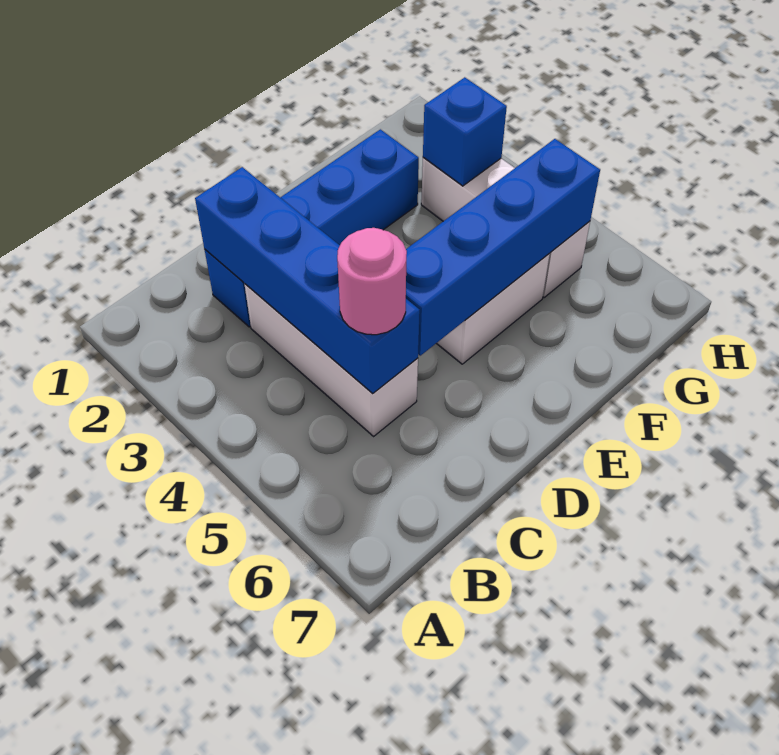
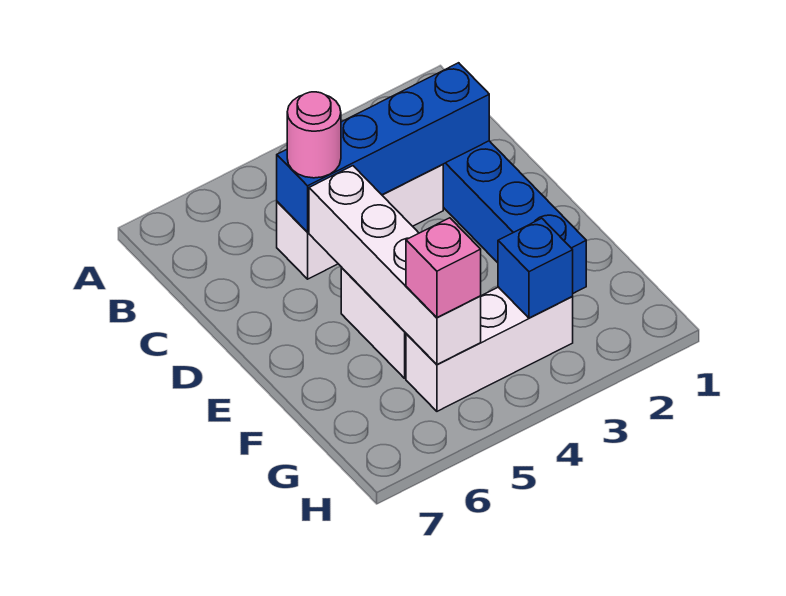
blue 1x4 brick [406,139,600,356] -> white 1x4 brick [309,166,481,364]
none -> pink 1x1 brick [406,218,481,317]

